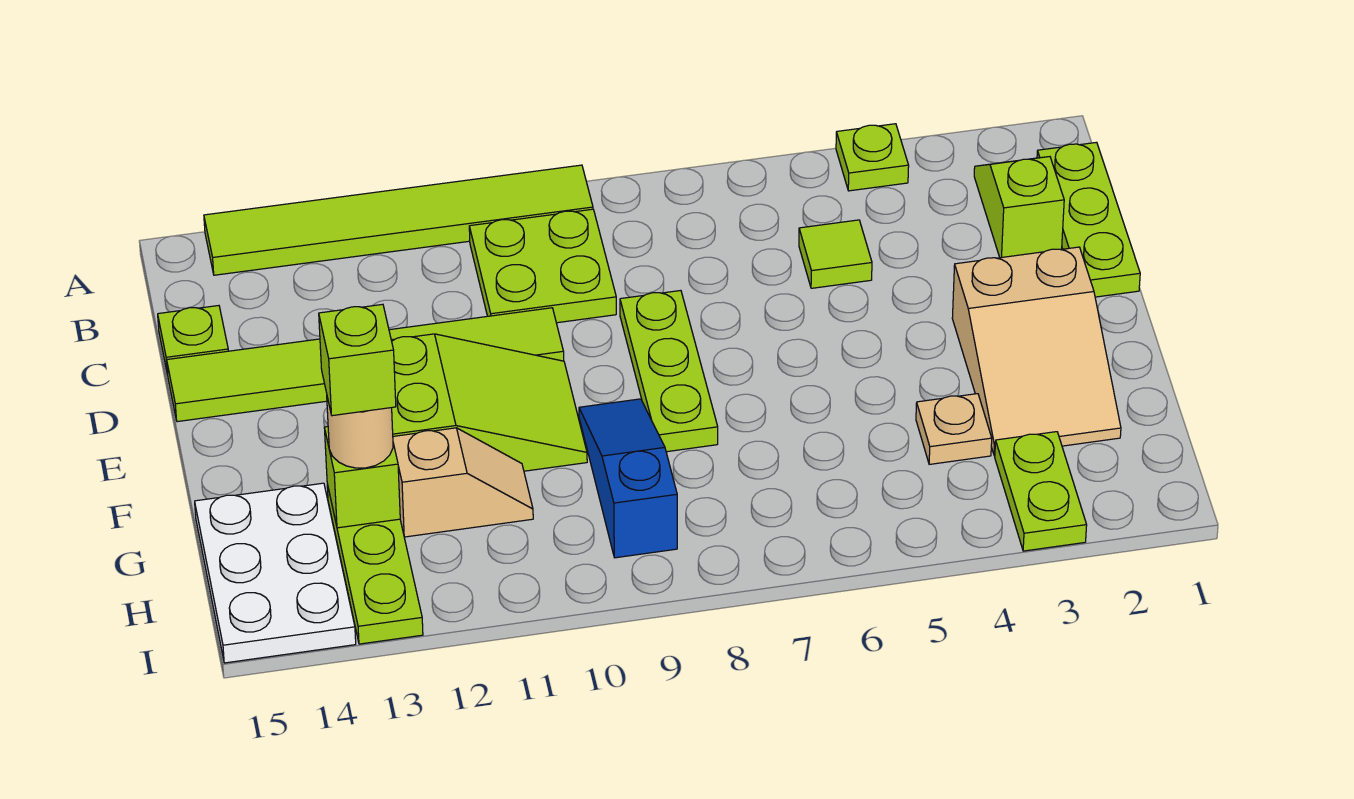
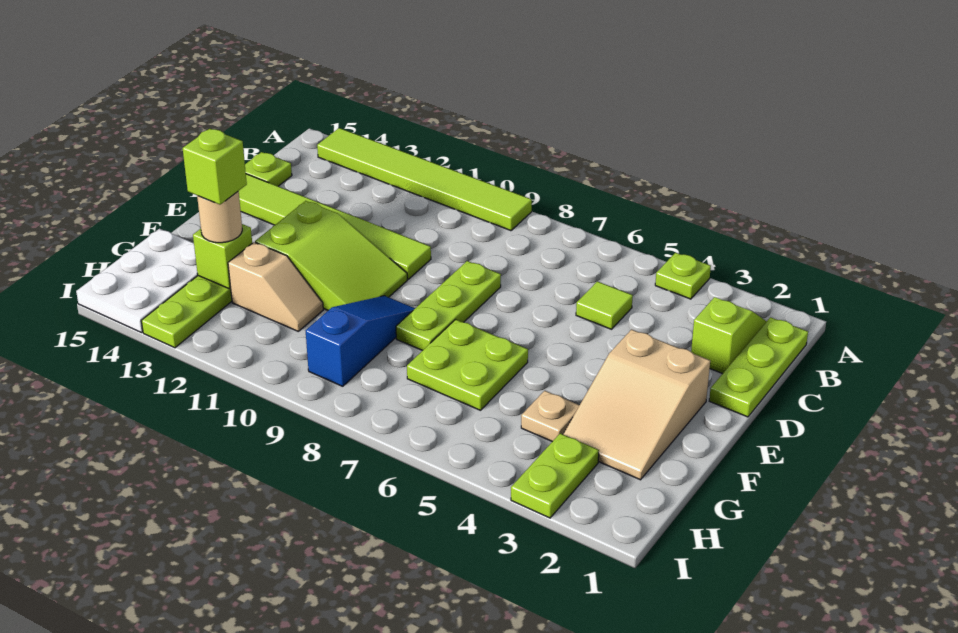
lime 2x2 plate [469,209,616,323] -> lime 2x2 plate moved to [407,319,528,410]

